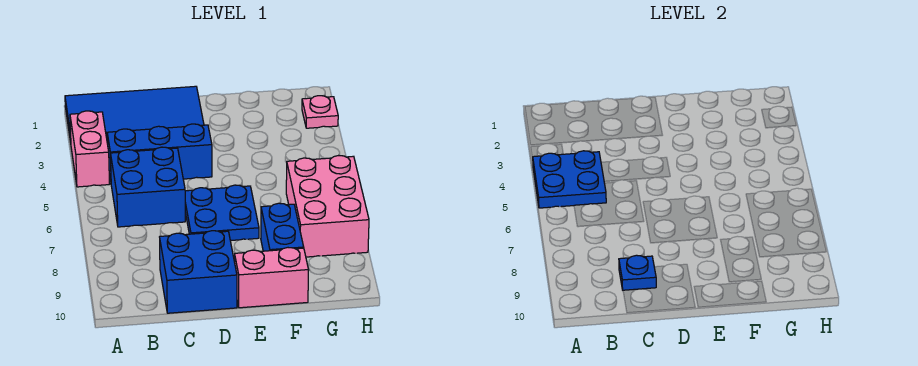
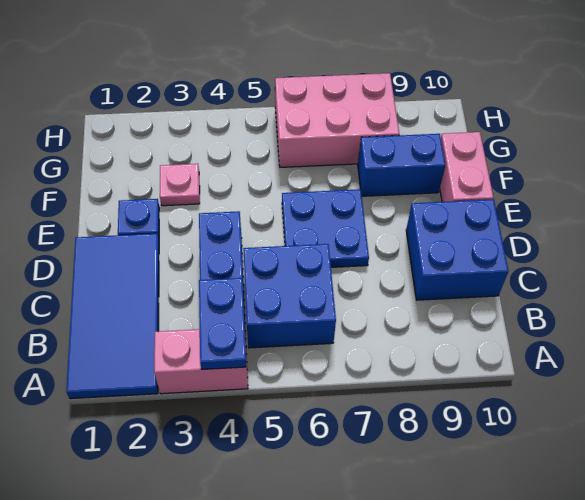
blue 2x2 plate [533,151,606,208] -> blue 1x2 plate [199,278,246,369]
blue 1x1 plate [619,255,656,290] -> blue 1x1 plate moved to [118,199,160,238]
pink 1x1 plate [302,96,338,128] -> pink 1x1 plate moved to [160,164,200,206]

